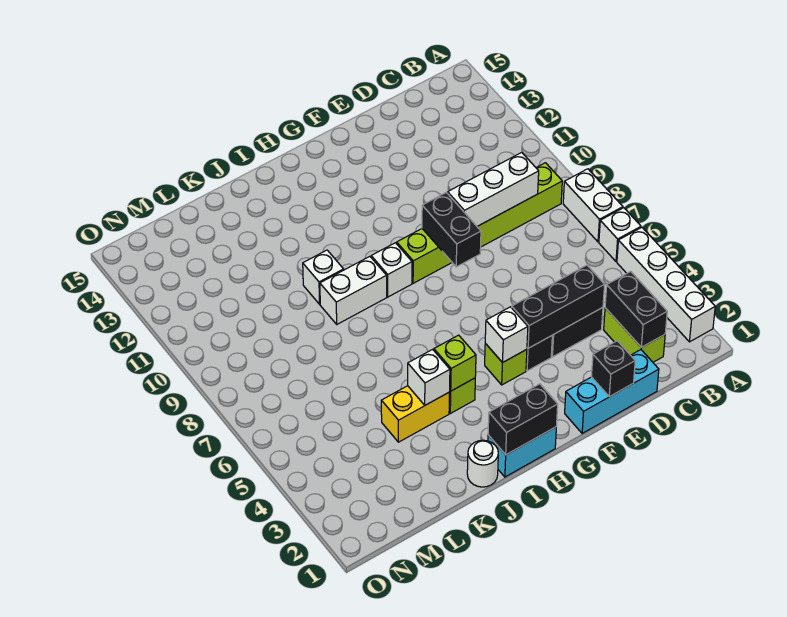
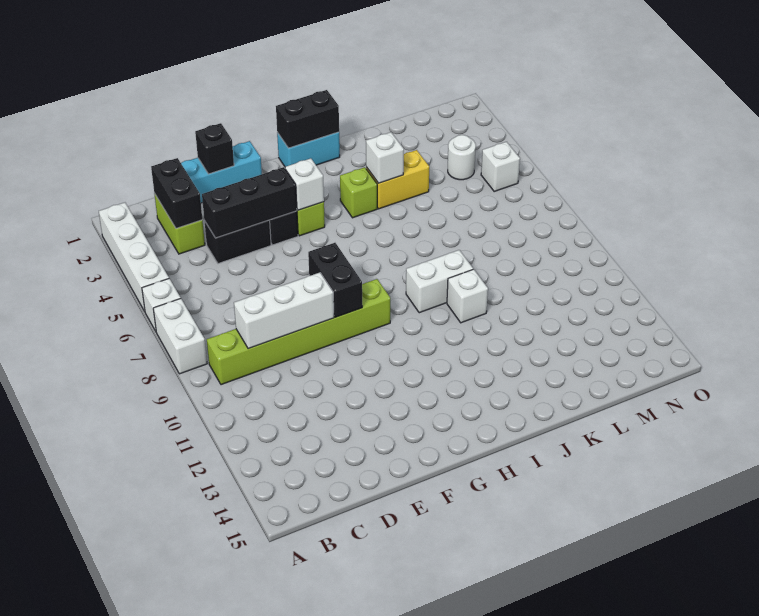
white 1x1 brick [371,243,412,297] -> white 1x1 brick moved to [481,142,520,191]
lime 1x1 brick [434,335,476,391] -> none
white 1x1 round brick [467,440,498,487] -> white 1x1 round brick moved to [448,135,476,180]

